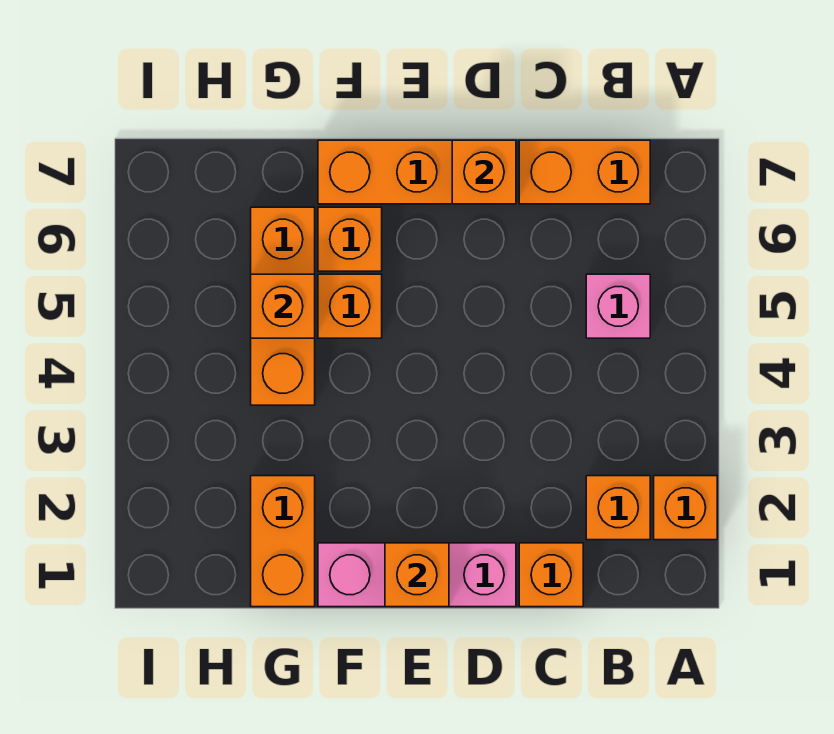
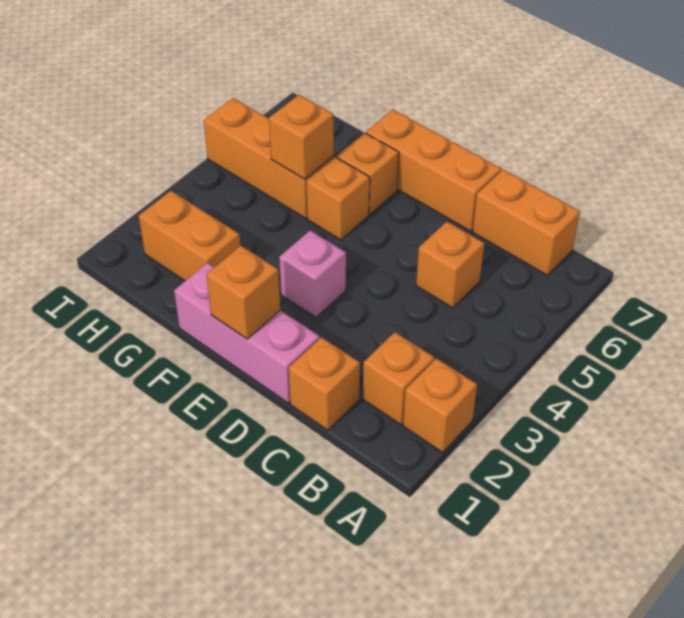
pink 1x1 brick [586,274,650,338] -> pink 1x1 brick moved to [279,231,346,317]
orange 1x1 brick [452,140,516,204] -> orange 1x1 brick moved to [416,222,484,308]
orange 1x2 brick [251,476,315,607] -> orange 1x2 brick turned to [139,191,240,281]
orange 1x3 brick [251,207,315,405] -> orange 1x3 brick turned to [204,98,334,218]

